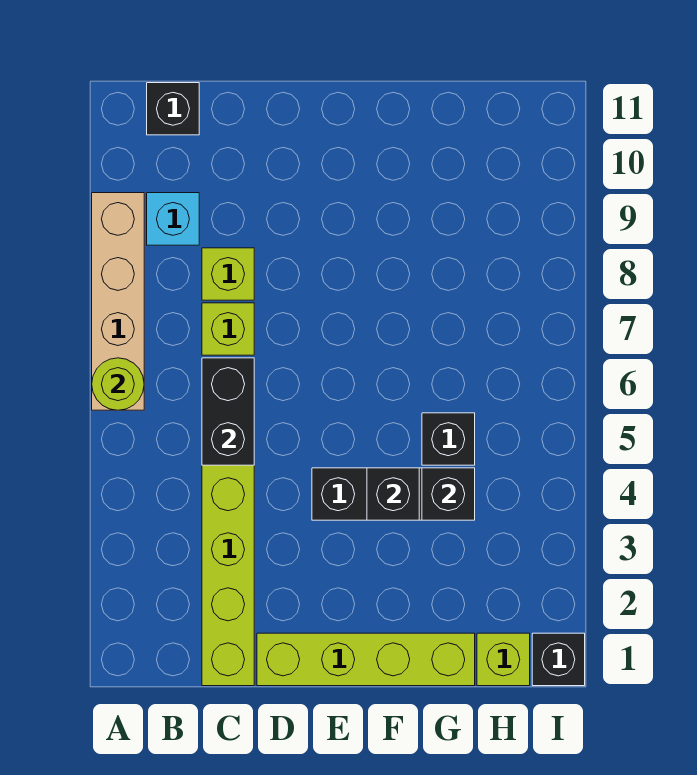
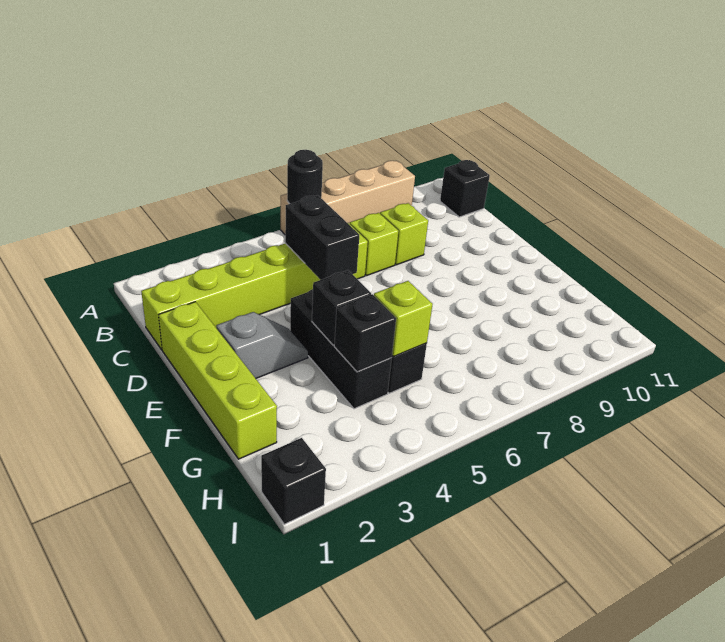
lime 1x1 round brick [92,358,144,410] -> black 1x1 round brick [287,150,323,204]
cyan 1x1 brick [147,193,199,245] -> none
black 1x2 brick [202,358,254,465] -> black 1x2 brick turned to [285,195,359,280]
none -> grey 1x2 slope [216,312,308,378]
lime 1x1 brick [477,633,530,686] -> lime 1x1 brick moved to [374,281,433,357]

